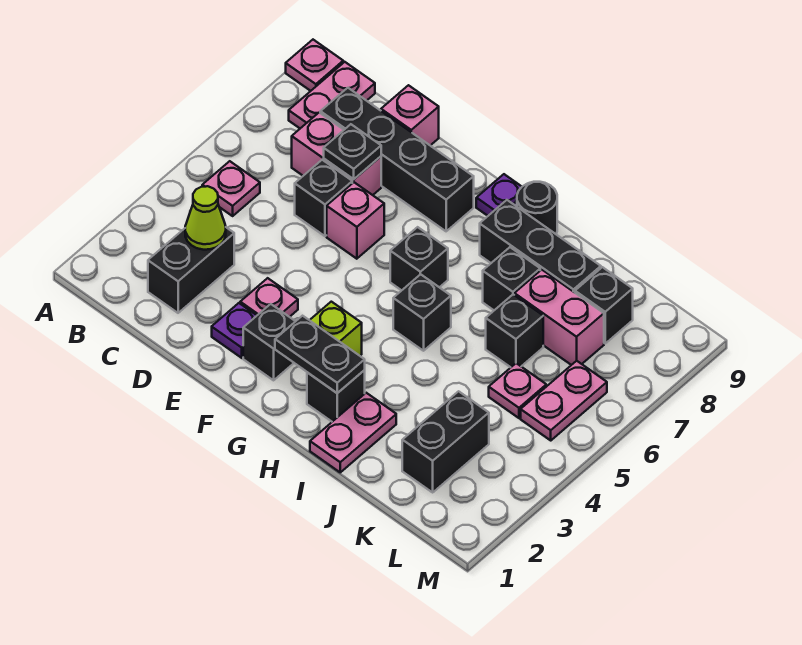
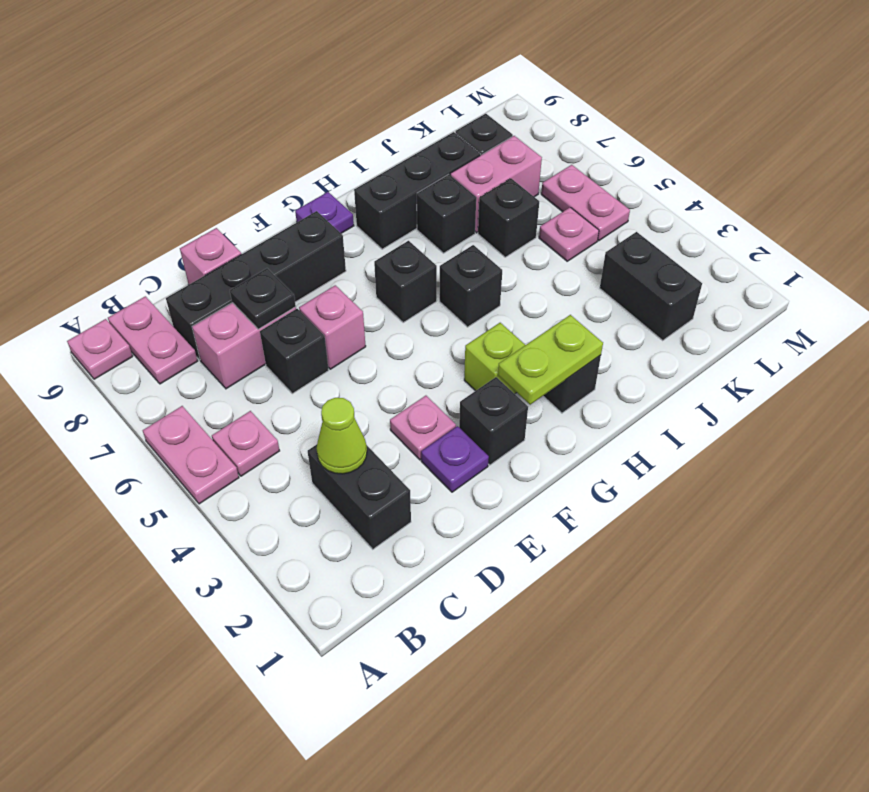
black 1x2 plate [275,316,365,393] -> lime 1x2 plate [498,315,603,405]
black 1x1 round brick [517,182,557,234] -> none
pink 1x2 plate [310,393,396,472] -> pink 1x2 plate moved to [143,406,239,504]

